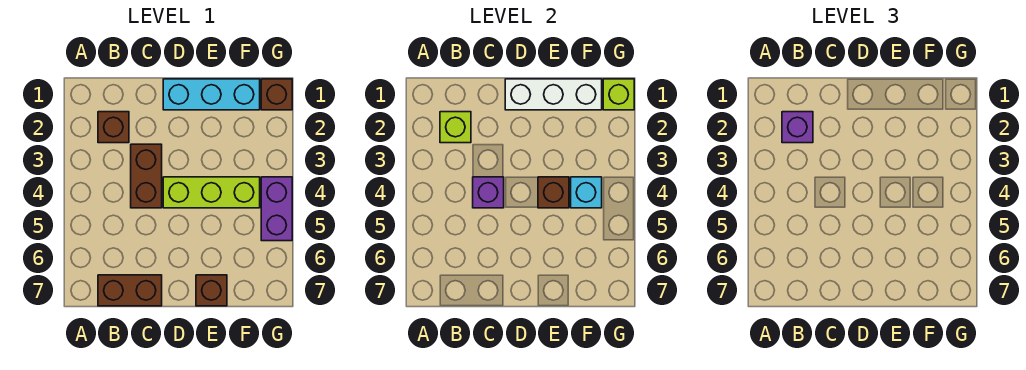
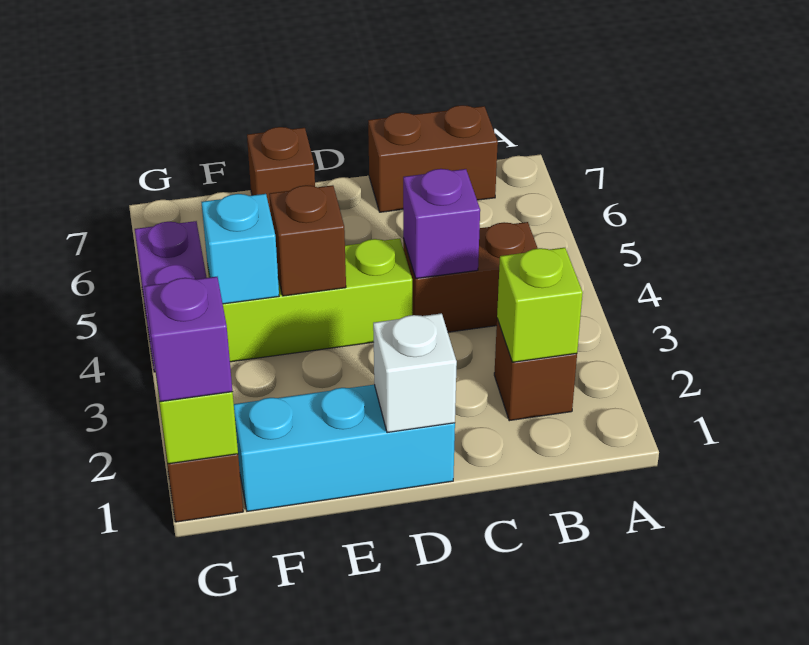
purple 1x1 brick [782,112,813,143] -> purple 1x1 brick moved to [144,277,232,402]
brown 1x2 brick [131,144,162,208] -> brown 1x2 brick turned to [403,222,538,332]
white 1x3 brick [505,79,602,110] -> white 1x1 brick [373,313,457,433]

